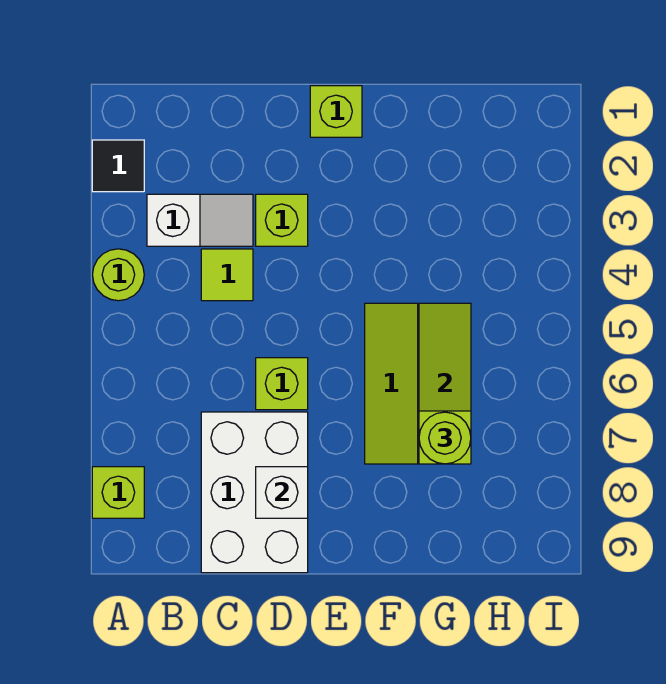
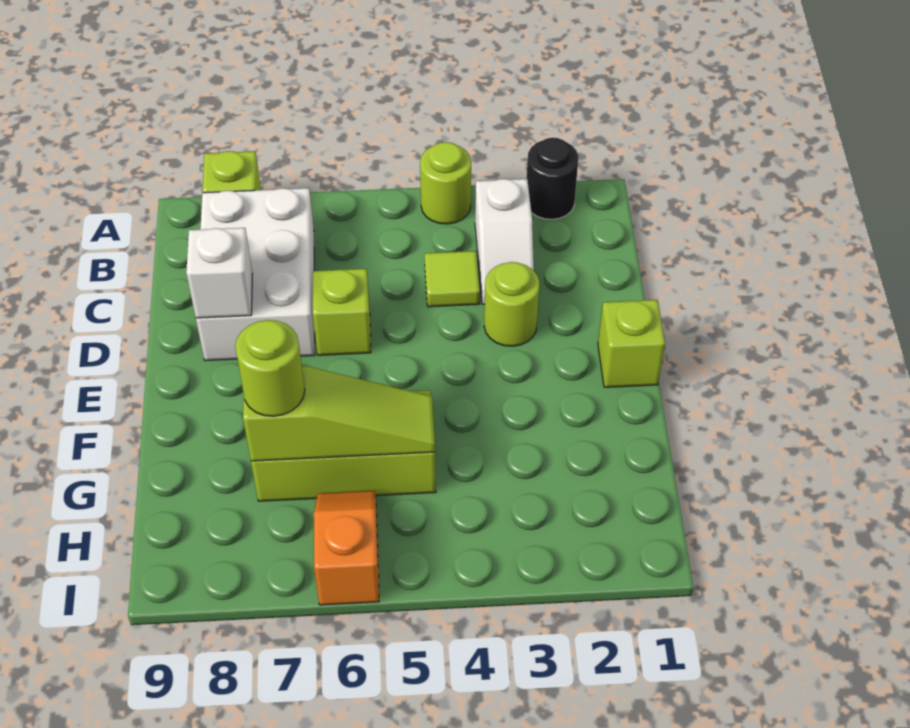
black 1x1 tile [92,140,144,192] -> black 1x1 round brick [527,138,579,219]
white 2x3 brick [201,412,308,573] -> white 2x3 brick turned to [196,188,315,361]
lime 1x1 brick [256,194,308,246] -> lime 1x1 round brick [484,262,540,346]
none -> orange 1x2 slope [314,491,379,605]

